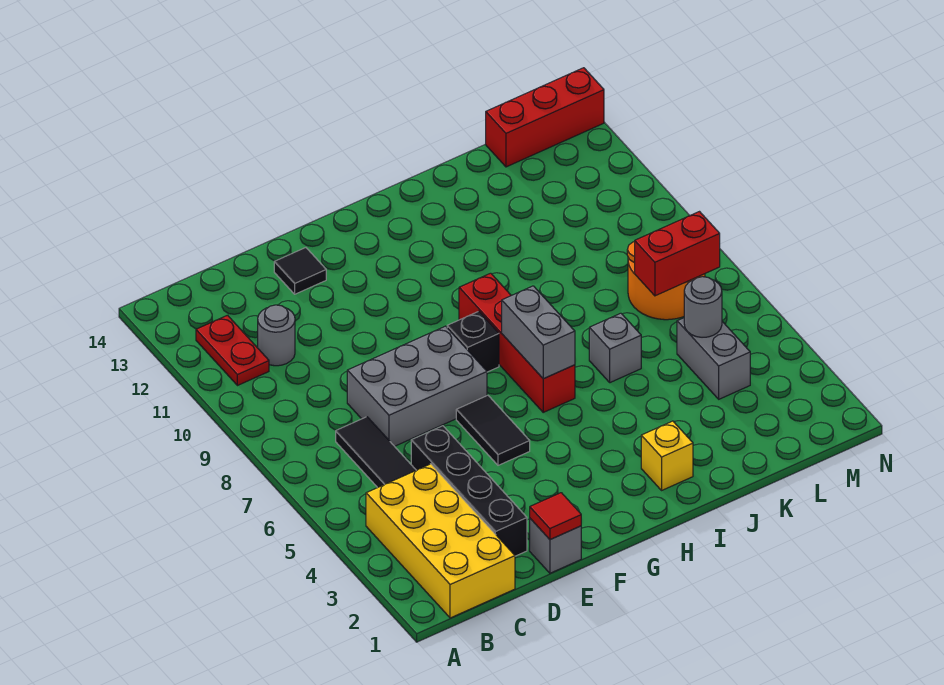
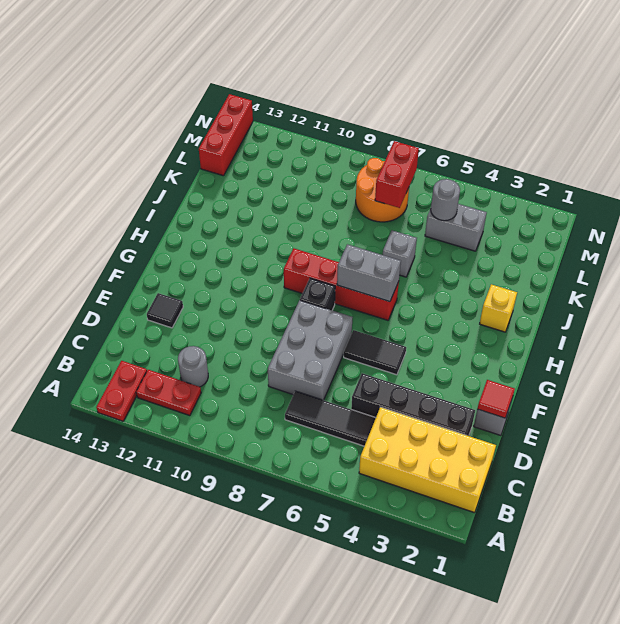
none -> red 1x2 plate [96,361,147,421]

